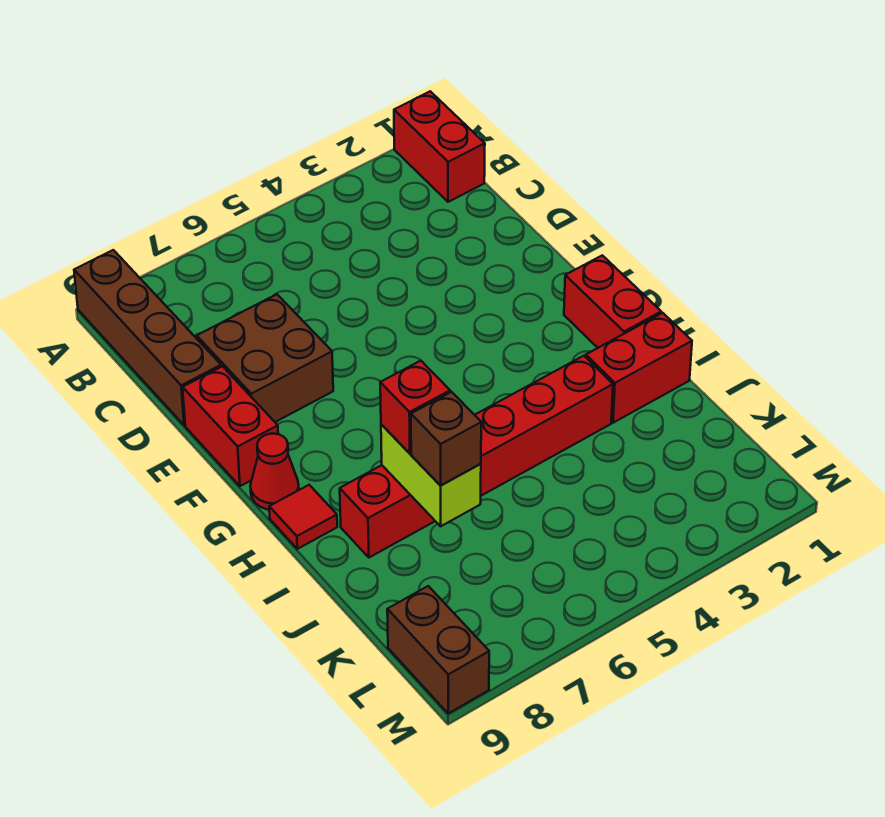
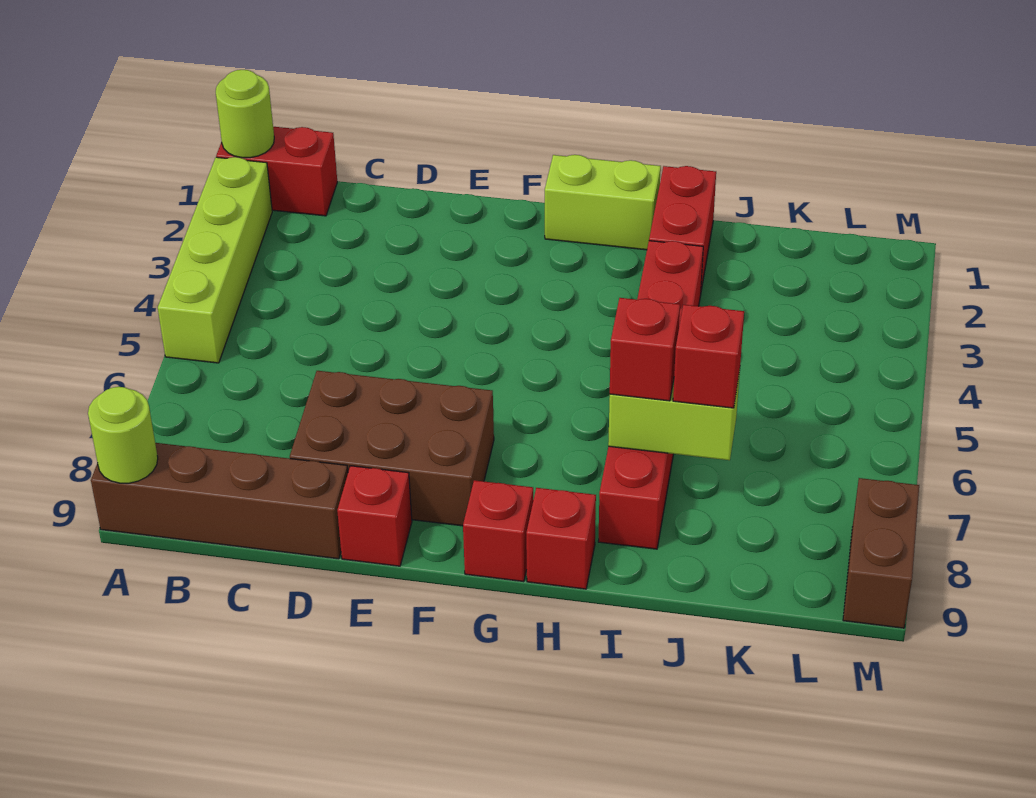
none -> lime 1x1 round brick [216,70,274,158]
none -> lime 1x4 brick [158,157,272,363]
none -> lime 1x1 round brick [88,387,158,483]
brown 2x2 brick [197,294,333,422] -> brown 2x3 brick [290,371,494,526]
red 1x2 brick [183,366,278,486] -> red 1x1 brick [337,466,412,566]
red 1x2 brick [564,255,661,348] -> lime 1x2 brick [545,155,661,250]
red 1x1 cone [250,434,299,510] -> red 1x1 brick [463,480,533,582]
red 1x1 tile [269,485,337,549] -> red 1x1 brick [526,488,596,589]
brown 1x1 brick [411,392,481,486] -> red 1x1 brick [673,305,744,408]
brown 1x2 brick [387,586,489,713] -> brown 1x2 brick turned to [843,478,919,628]

